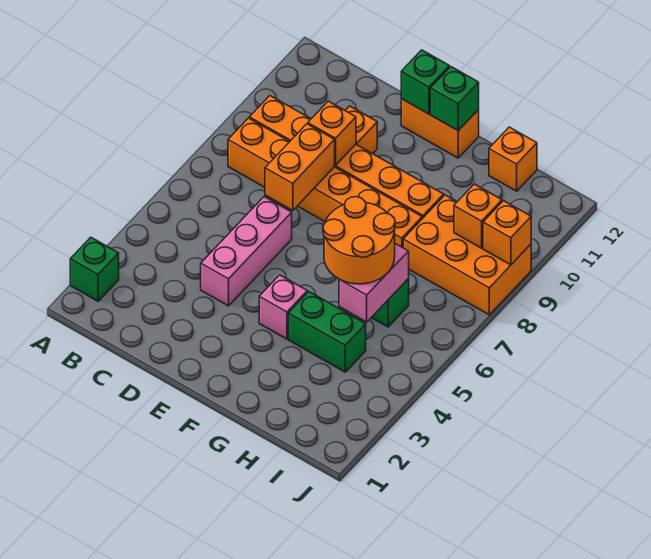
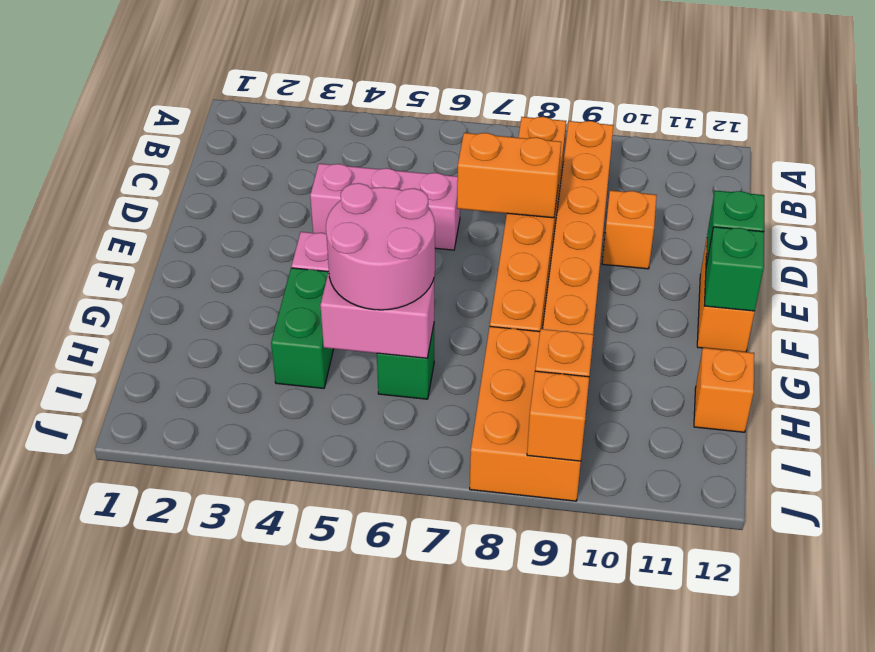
green 1x1 brick [70,237,119,301] -> none
orange 1x1 brick [308,101,356,165] -> none
orange 2x2 round brick [323,197,395,284] -> pink 2x2 round brick [326,183,435,310]

